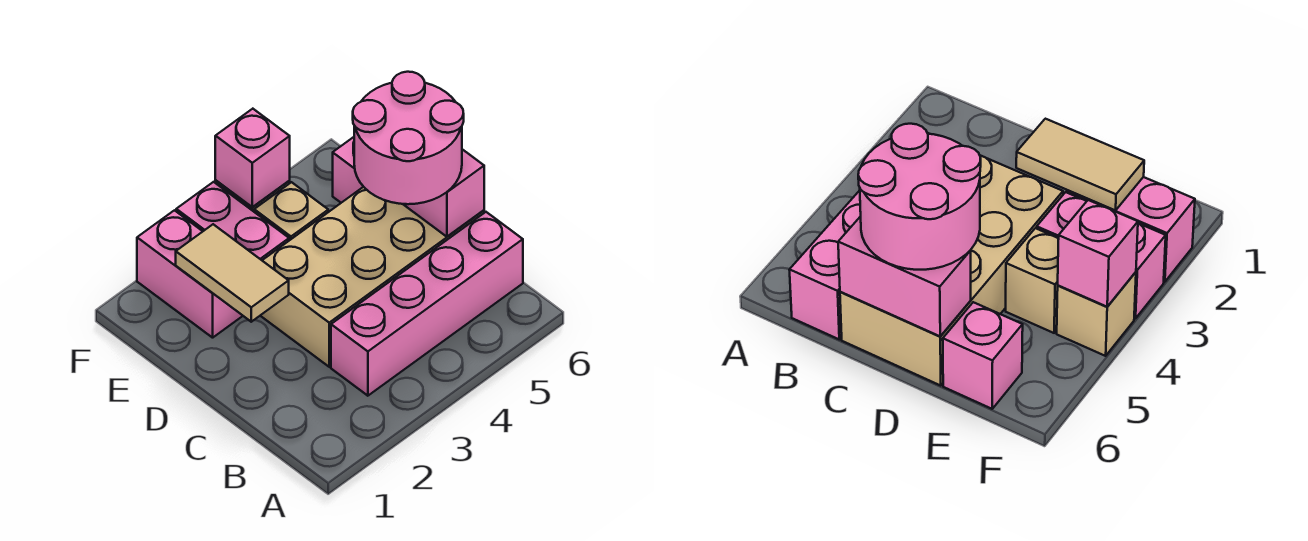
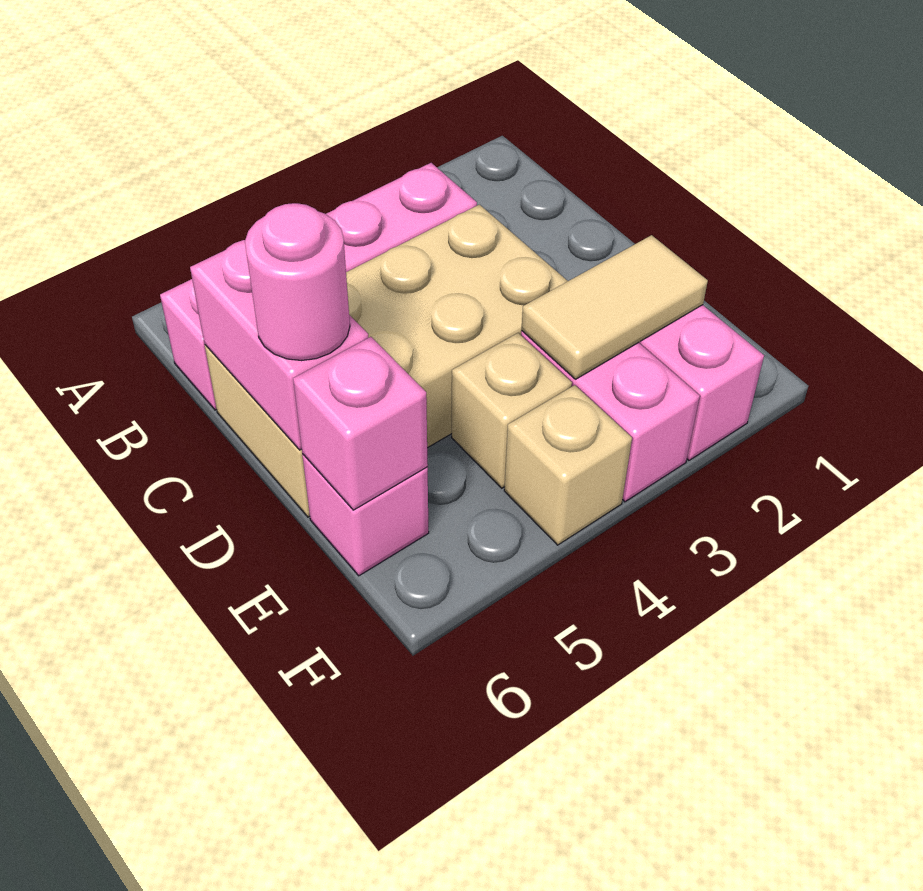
pink 2x2 round brick [353,72,464,204] -> pink 1x1 round brick [245,203,350,361]
tan 1x2 tile [176,224,289,322] -> tan 1x2 tile turned to [521,235,708,379]
pink 1x1 brick [215,109,290,207] -> pink 1x1 brick moved to [293,337,428,510]

